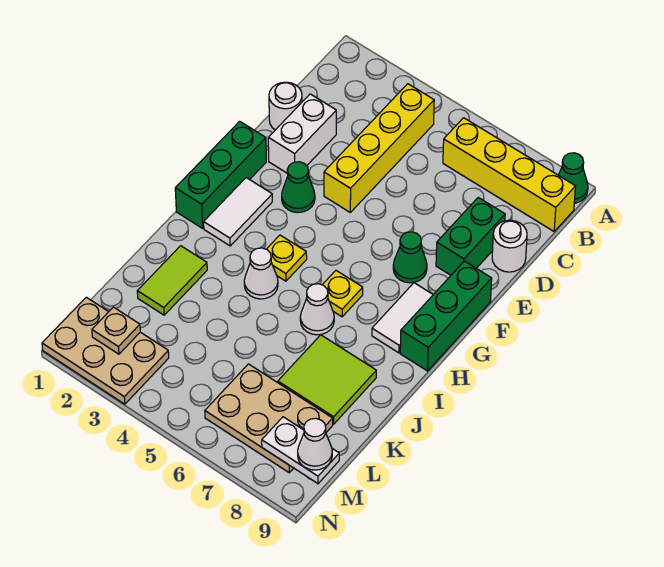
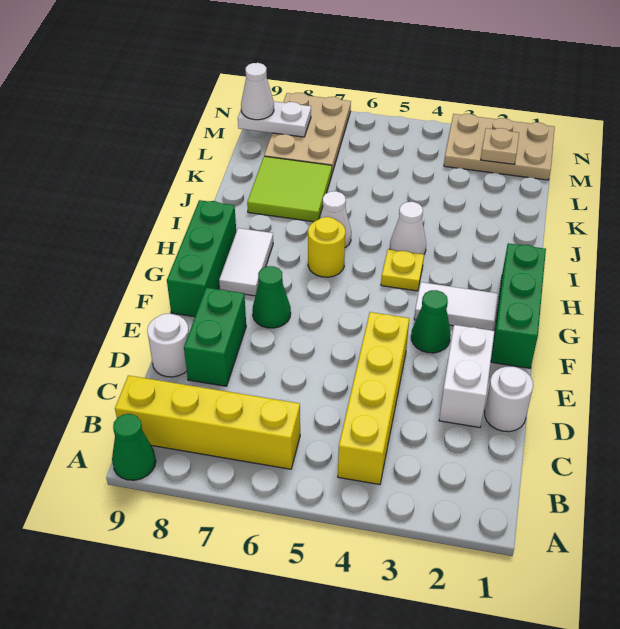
white 1x2 tile [204,178,272,246] -> white 1x2 tile turned to [414,282,498,331]
yellow 1x1 plate [323,271,363,317] -> yellow 1x1 round brick [308,217,345,277]
lime 1x2 tile [137,246,207,315] -> none
tan 2x3 plate [205,364,333,473] -> tan 2x3 plate turned to [264,93,351,173]

